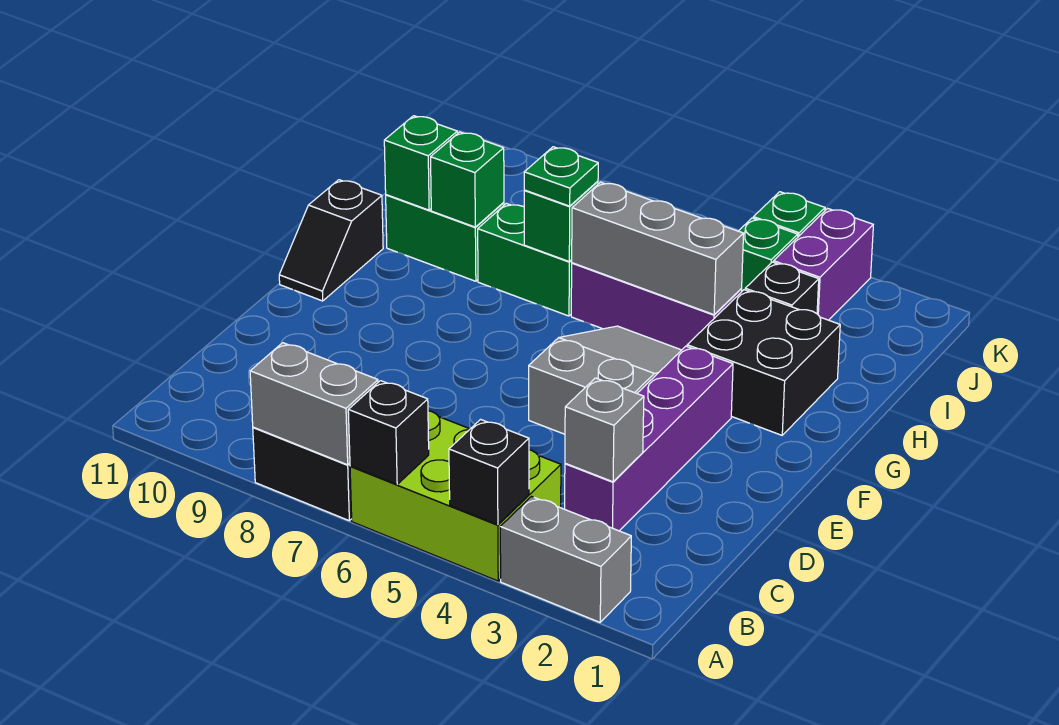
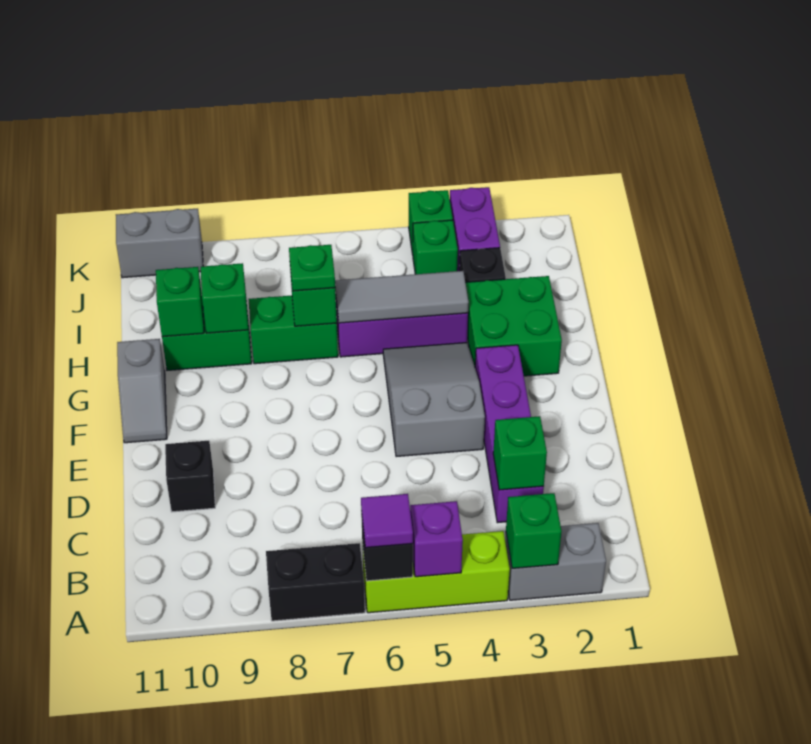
none -> green 1x1 brick [506,493,562,568]
lime 2x3 brick [350,411,561,581] -> lime 1x3 brick [362,531,510,613]
black 1x1 brick [449,419,529,525] -> black 1x1 brick moved to [165,441,215,512]
none -> purple 1x1 brick [410,501,463,577]
none -> purple 1x1 tile [361,494,413,548]
grey 1x2 brick [250,343,378,465] -> grey 1x2 brick moved to [116,209,203,278]
grey 1x1 brick [565,378,644,482] -> green 1x1 brick [493,416,547,490]
black 1x2 slope [279,180,383,301] -> grey 1x2 slope [117,339,167,443]
black 2x2 brick [687,290,840,435] -> green 2x2 brick [465,276,562,376]
grey 1x3 brick [572,182,744,315] -> grey 1x3 tile [335,271,469,323]

